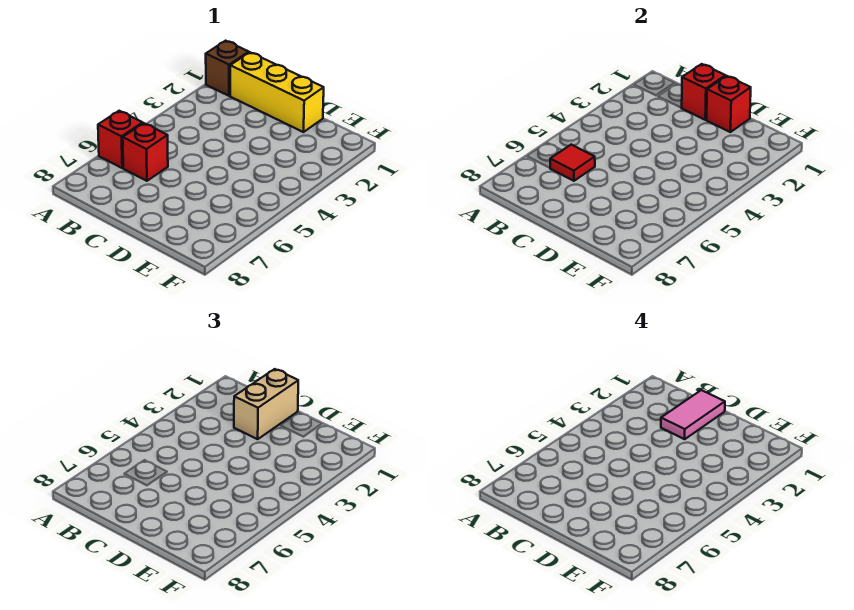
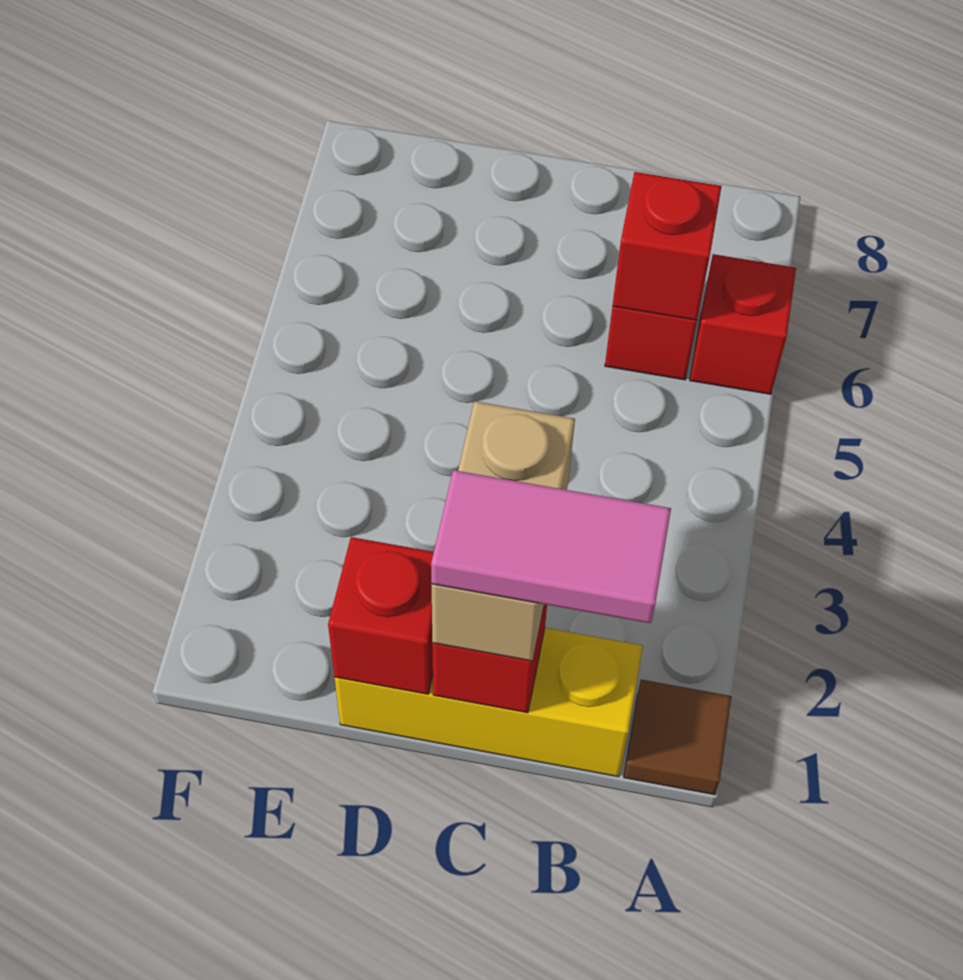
brown 1x1 brick [206,41,249,96] -> brown 1x1 tile [624,680,731,795]
red 1x1 tile [550,145,595,181] -> red 1x1 brick [613,172,721,320]
pink 1x2 tile [661,390,725,439] -> pink 1x2 tile turned to [431,470,671,623]

